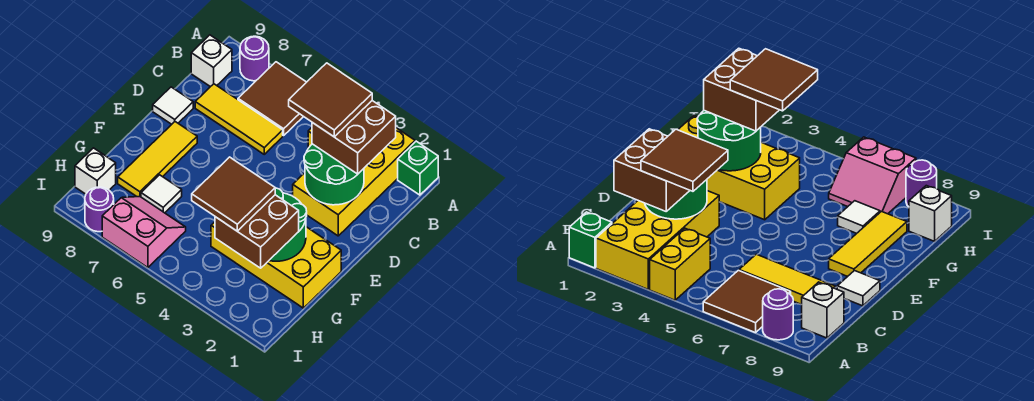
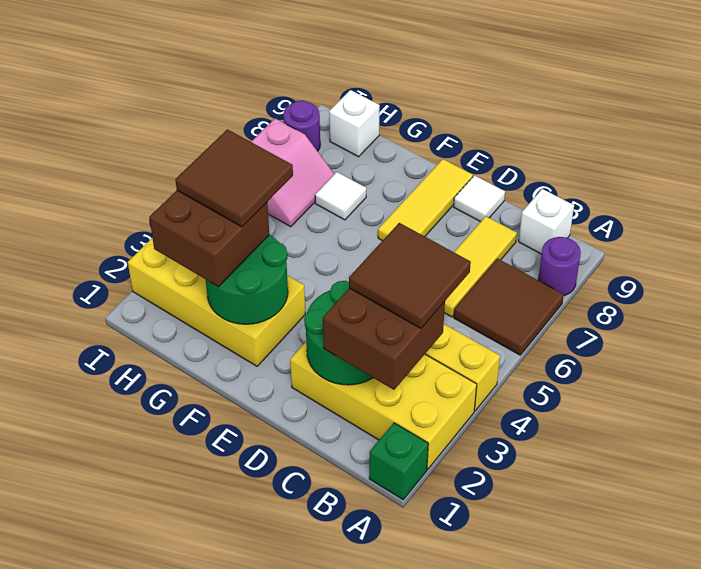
yellow 1x3 tile [118,122,197,197] -> yellow 1x3 tile turned to [378,159,473,241]
yellow 2x4 brick [211,222,341,308] -> yellow 2x4 brick turned to [128,238,305,366]

